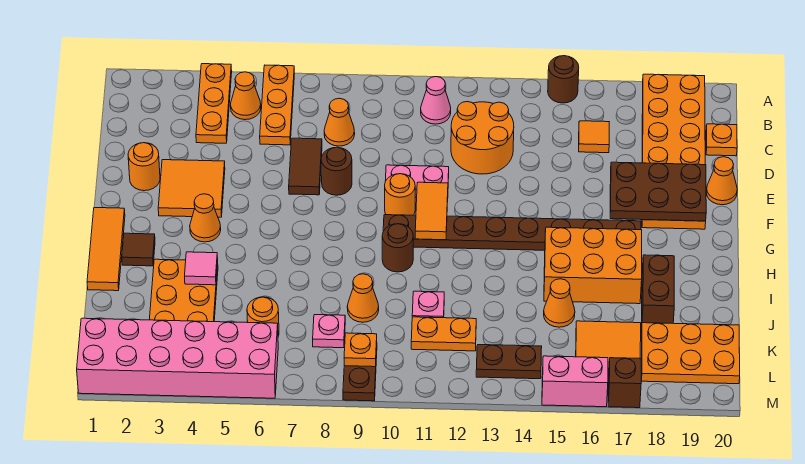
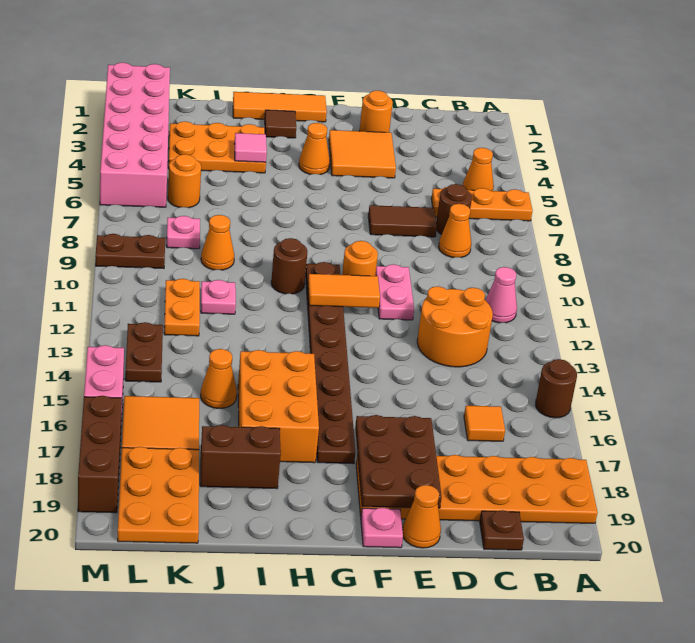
orange 1x3 plate [196,64,232,143] -> none
orange 1x1 plate [706,124,737,156] -> brown 1x1 plate [480,510,524,550]
brown 1x1 round brick [321,147,352,195] -> brown 1x1 round brick moved to [436,184,472,234]
none -> pink 1x1 plate [361,508,403,548]
orange 1x1 plate [344,333,377,367] -> none
brown 1x1 brick [608,358,641,408] -> brown 1x3 brick [78,396,122,513]

